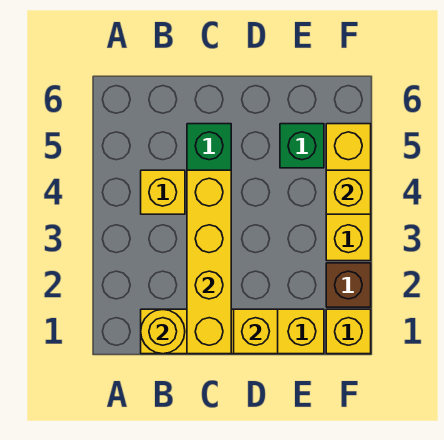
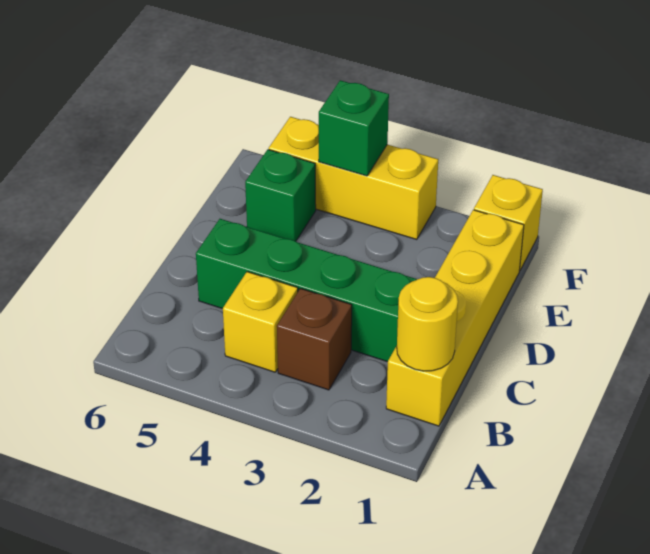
yellow 1x4 brick [187,170,231,354] -> none
yellow 1x1 brick [234,309,278,354] -> none
brown 1x1 brick [326,263,371,307] -> brown 1x1 brick moved to [277,288,352,390]
yellow 1x1 brick [326,170,371,214] -> green 1x1 brick [319,80,389,176]

